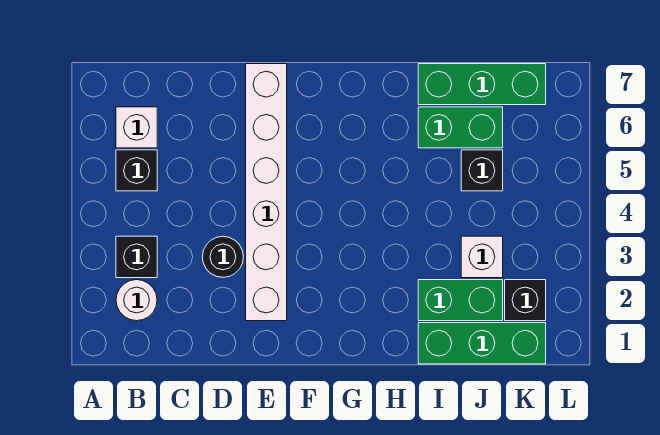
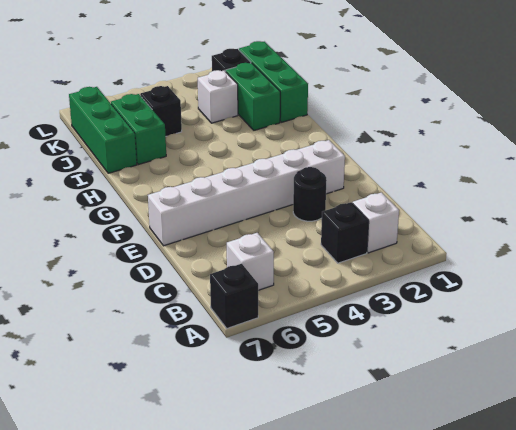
white 1x1 round brick [116,280,157,321] -> white 1x1 brick [353,192,399,253]
black 1x1 brick [116,150,157,191] -> black 1x1 brick moved to [210,264,258,328]

